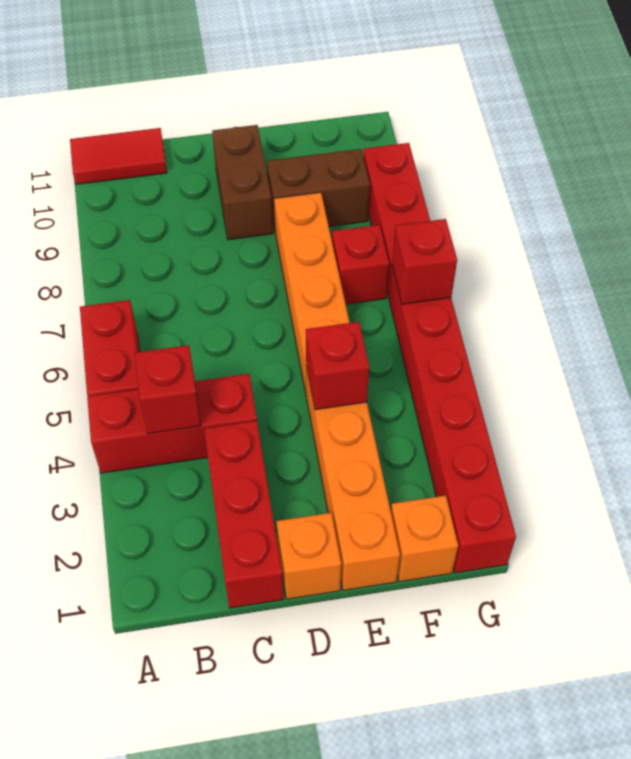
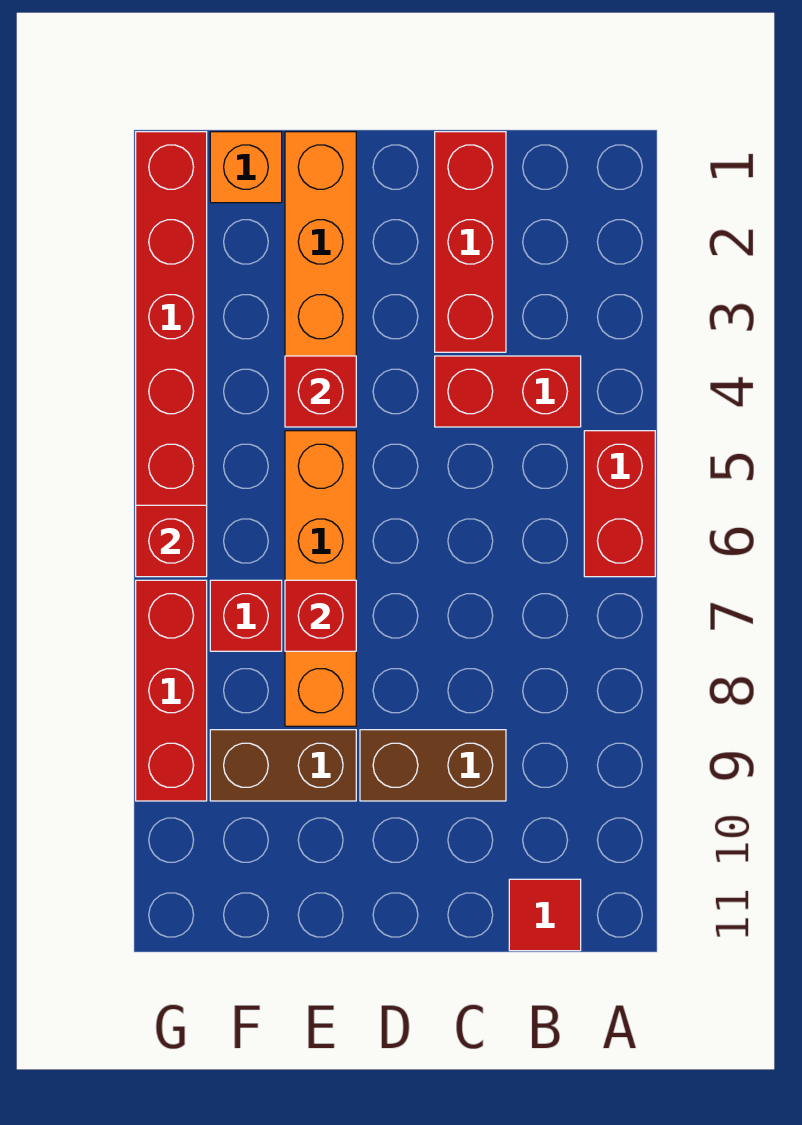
red 1x3 brick [87,374,257,473] -> red 1x2 brick [435,356,581,427]
red 1x2 tile [70,128,167,185] -> red 1x1 tile [509,879,581,951]
red 1x1 brick [135,345,201,434] -> red 1x1 brick moved to [285,580,356,651]
orange 1x1 brick [276,513,341,599] -> none
brown 1x2 brick [212,125,273,240] -> brown 1x2 brick turned to [360,730,506,801]

